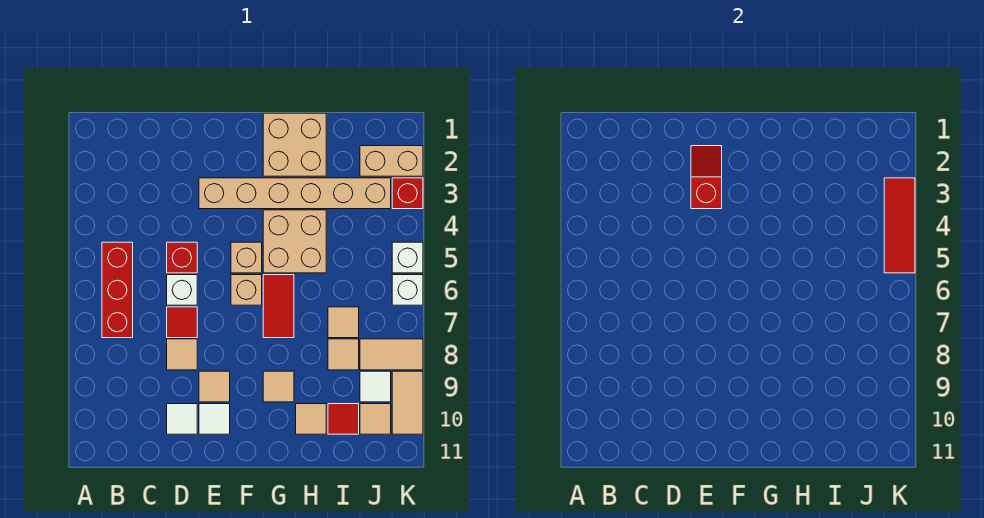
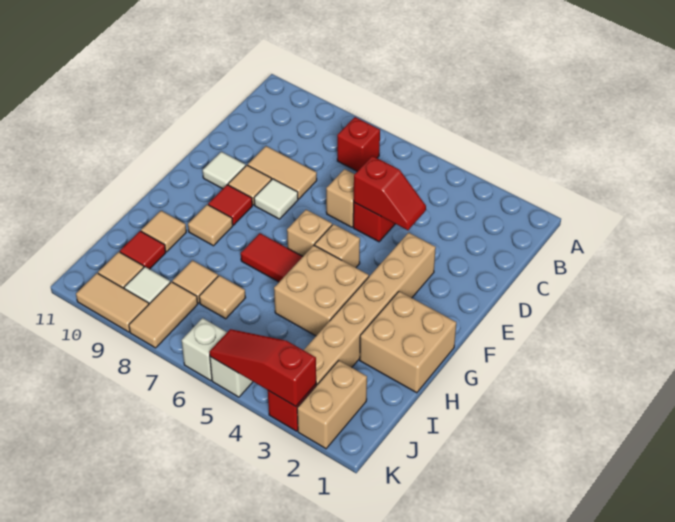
red 1x3 brick [102,242,133,338] -> red 1x1 brick [337,117,380,171]
white 1x1 brick [167,275,197,305] -> tan 1x1 brick [326,169,354,227]
red 1x1 tile [167,307,197,338] -> red 1x1 tile moved to [208,185,252,225]
tan 1x1 tile [167,339,197,370] -> tan 1x2 tile [248,146,317,199]
white 1x1 tile [167,404,197,434] -> white 1x1 tile moved to [254,179,298,219]
red 1x2 slope [691,146,722,209] -> red 1x2 slope moved to [354,156,426,230]
red 1x3 tile [884,178,915,273] -> red 1x3 slope [209,329,316,407]

